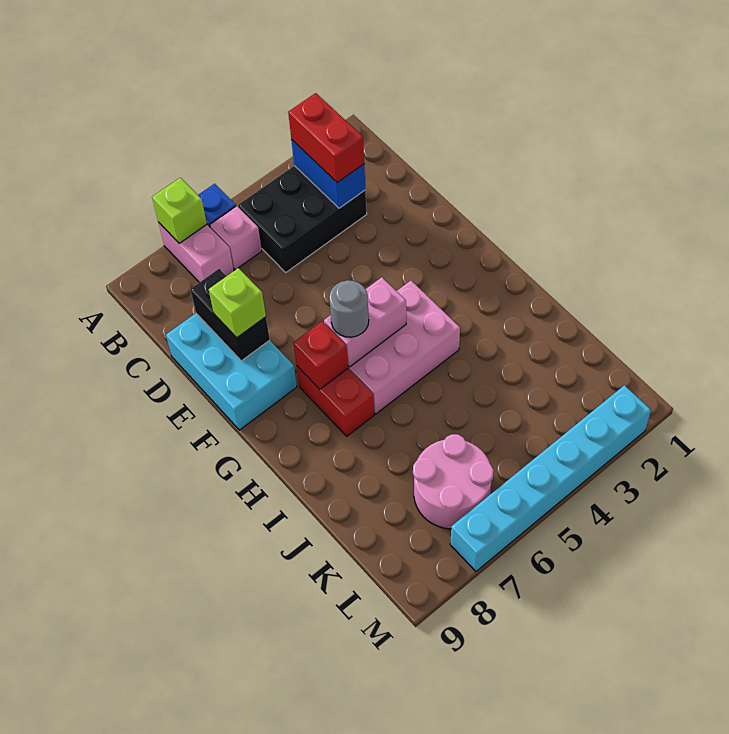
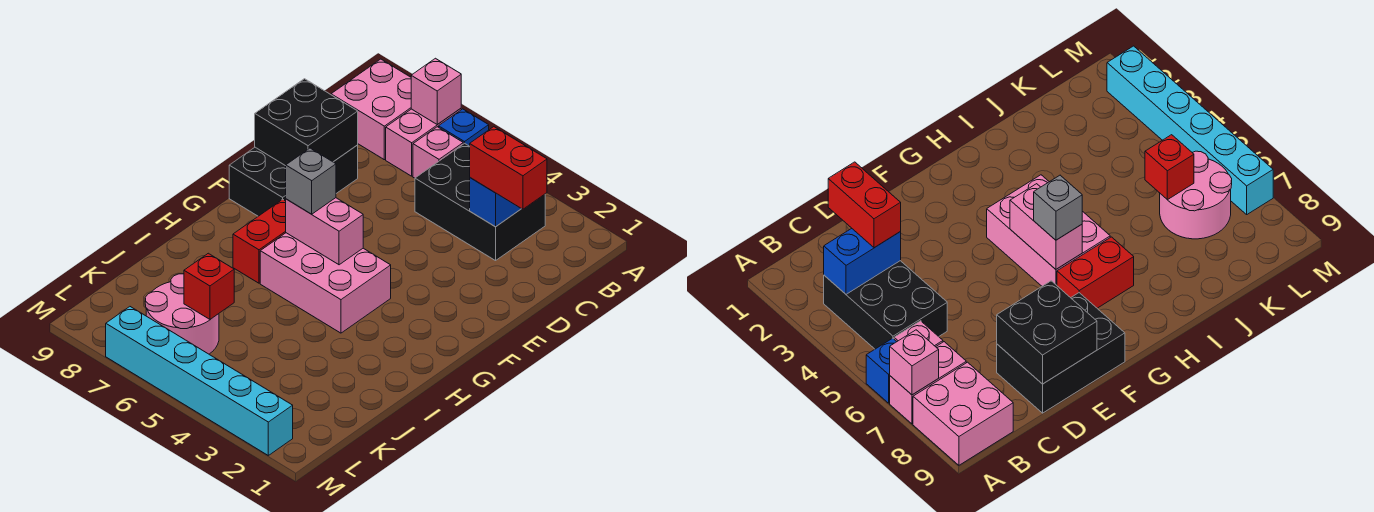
lime 1x1 brick [152,178,207,243] -> pink 1x1 brick [411,58,461,124]
none -> pink 2x2 brick [331,59,411,160]
red 1x2 brick [288,93,364,183] -> red 1x2 brick turned to [470,127,547,209]
cyan 2x3 brick [166,313,297,430] -> black 2x3 brick [229,145,358,216]
black 1x2 brick [190,269,270,361] -> black 2x2 brick [255,79,358,166]
lime 1x1 brick [209,268,266,338] -> none
grey 1x1 round brick [329,280,369,337] -> grey 1x1 brick [286,148,336,214]
red 1x1 brick [293,321,348,389] -> red 1x1 brick moved to [184,253,234,319]

